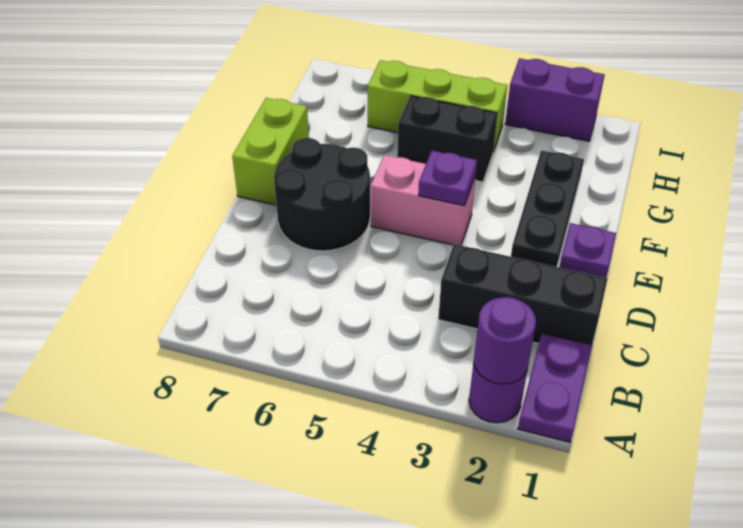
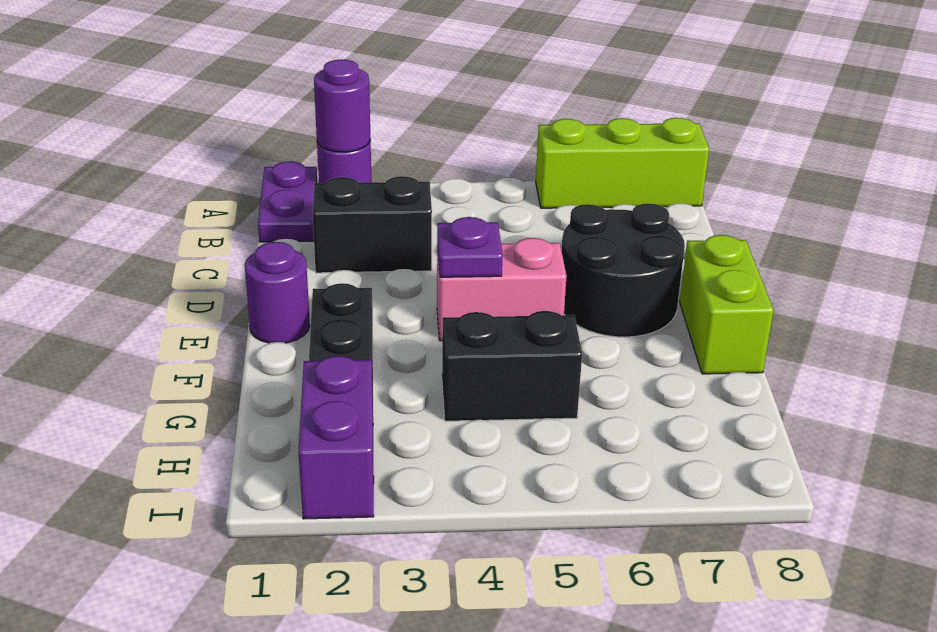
black 1x3 brick [438,244,607,345] -> black 1x2 brick [313,176,432,273]
purple 1x1 plate [559,223,616,278] -> purple 1x1 round brick [245,242,310,343]
lime 1x3 brick [368,60,507,152] -> lime 1x3 brick moved to [536,118,709,208]
purple 1x2 brick [505,58,604,141] -> purple 1x2 brick turned to [298,356,374,519]

